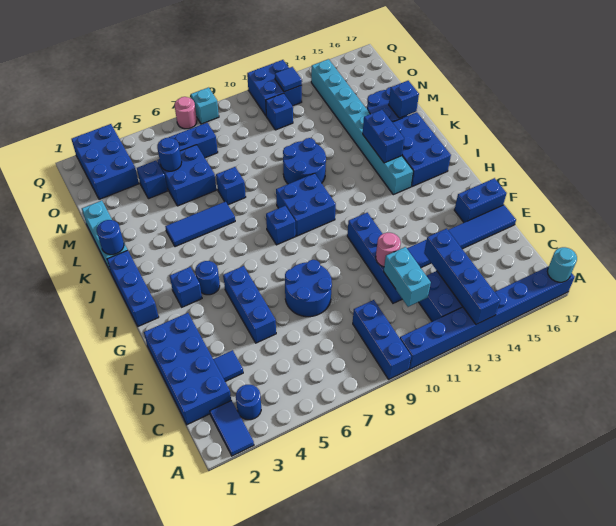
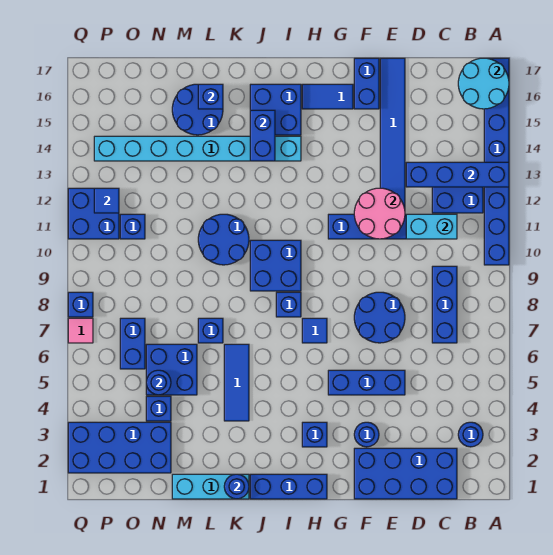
blue 1x2 tile [210,400,254,456] -> blue 1x2 tile moved to [302,84,353,109]
blue 1x3 brick [353,300,411,379] -> blue 1x3 brick turned to [432,266,457,343]
cyan 1x1 round brick [547,247,577,282] -> cyan 2x2 round brick [458,58,509,109]
blue 1x1 tile [213,350,243,381] -> blue 1x1 tile moved to [302,318,327,343]
pink 1x1 round brick [376,233,401,267] -> pink 2x2 round brick [354,188,405,239]
blue 1x1 round brick [195,261,220,295] -> blue 1x1 round brick moved to [354,422,379,447]
blue 2x3 brick [392,112,451,187] -> blue 2x2 brick [250,84,301,135]
blue 1x2 brick [363,110,404,163] -> blue 1x2 brick turned to [250,110,275,161]
blue 2x3 brick [71,124,139,199] -> blue 2x4 brick [68,422,171,473]
pink 1x1 round brick [175,97,197,129] -> pink 1x1 tile [68,318,93,343]
cyan 1x1 brick [191,87,219,124] -> blue 1x1 brick [68,292,93,317]

